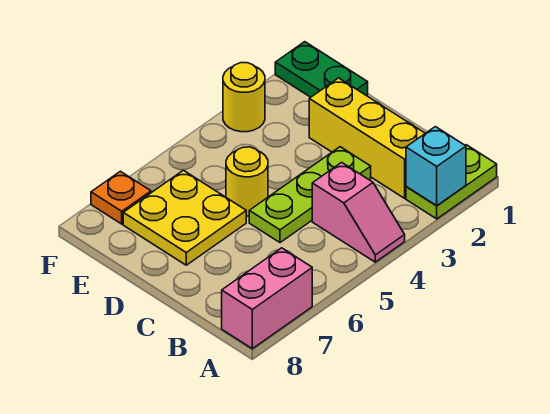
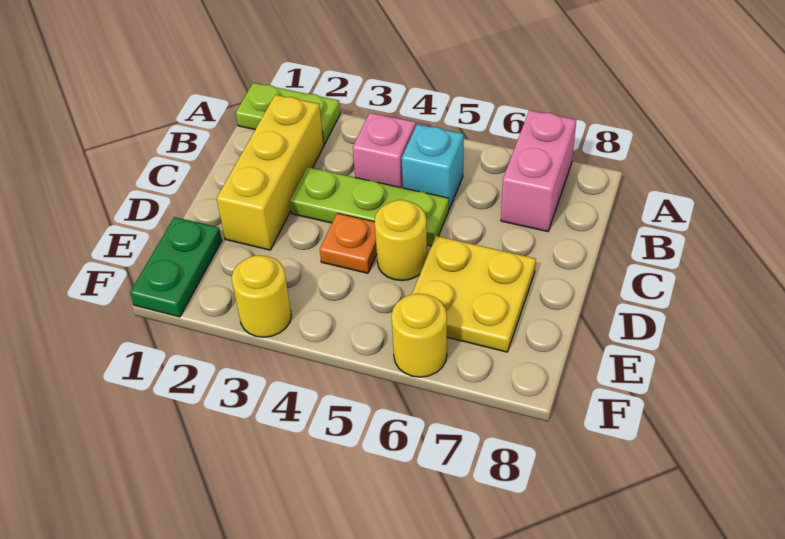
cyan 1x1 brick [406,127,466,206] -> cyan 1x1 brick moved to [402,124,464,209]
pink 1x2 brick [222,248,312,349] -> pink 1x2 brick turned to [501,110,576,232]
none -> yellow 1x1 round brick [392,294,447,377]
orange 1x1 plate [91,171,151,224] -> orange 1x1 plate moved to [320,213,377,273]

